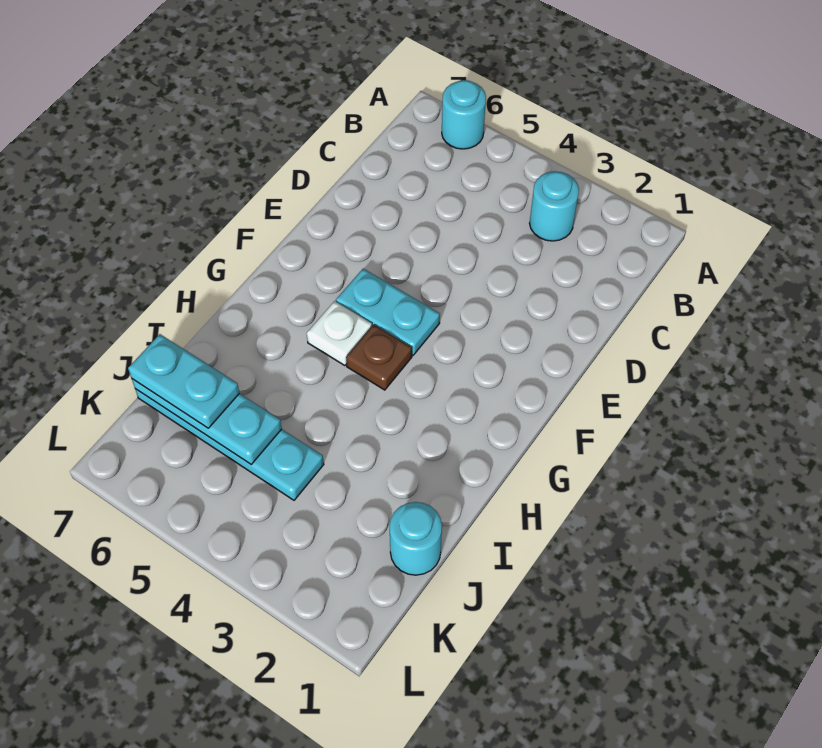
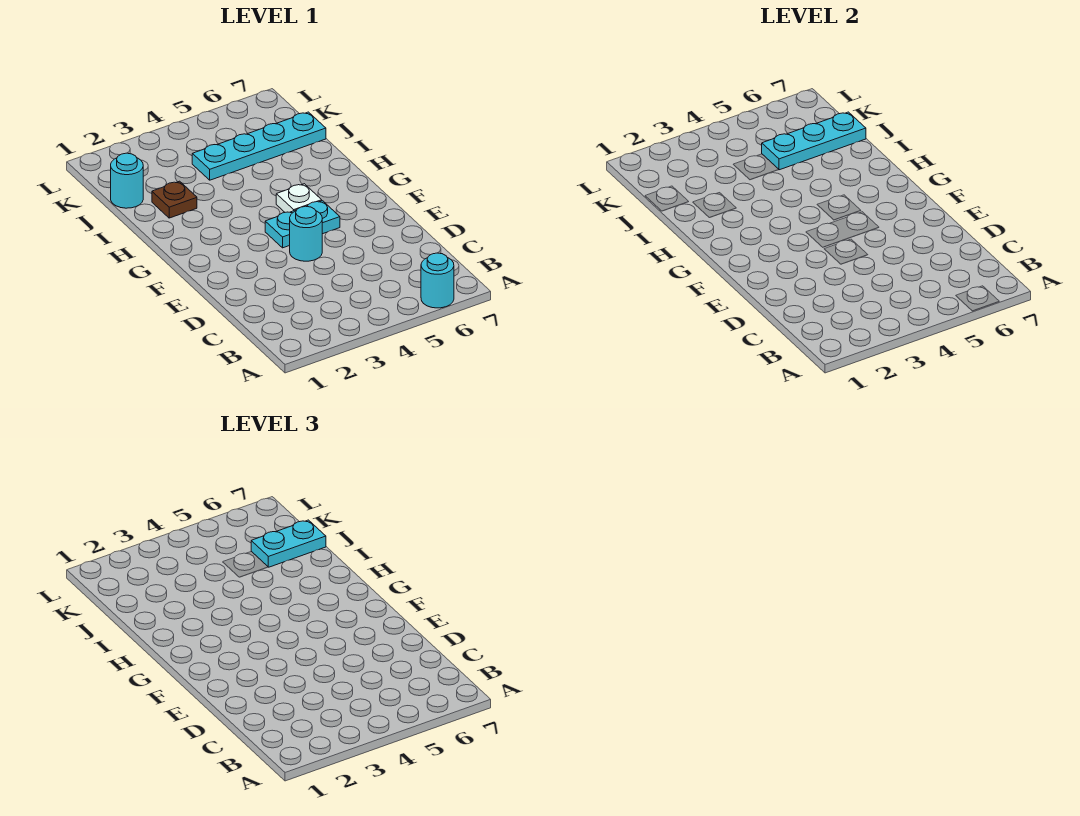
cyan 1x1 round brick [530,171,579,241] -> cyan 1x1 round brick moved to [290,206,322,261]
brown 1x1 plate [346,325,412,390] -> brown 1x1 plate moved to [152,181,197,218]

